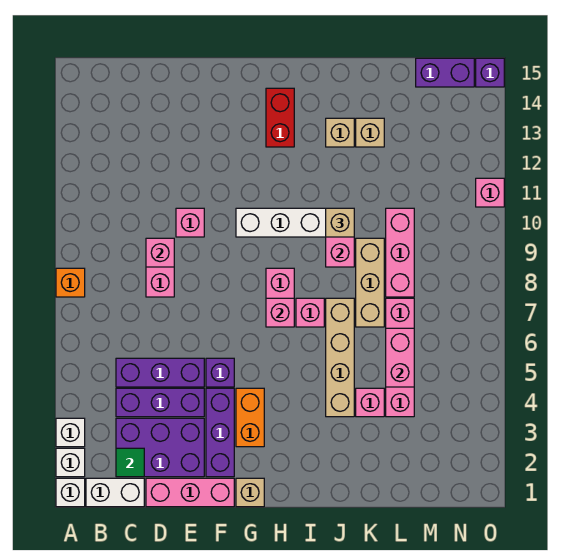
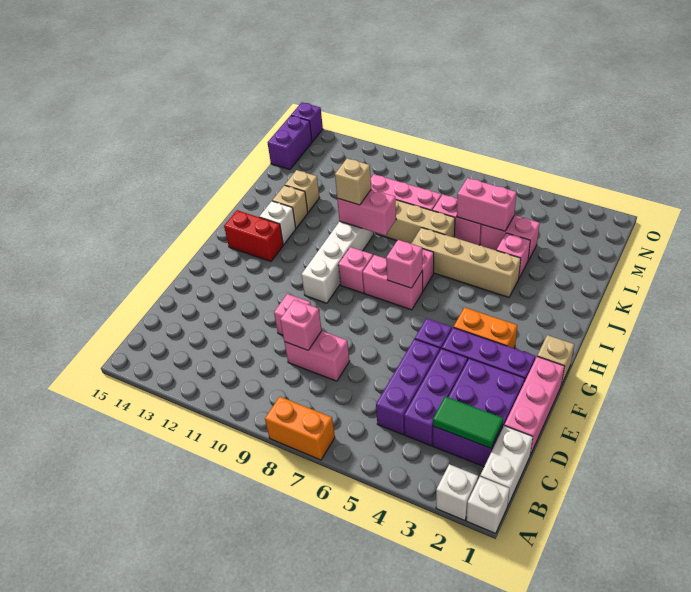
white 1x1 brick [56,418,85,447] -> white 1x1 brick moved to [259,201,296,245]
orange 1x1 brick [56,268,85,297] -> orange 1x2 brick [265,397,335,460]
green 1x1 tile [116,448,144,477] -> green 1x2 tile [433,396,503,448]
pink 1x1 brick [476,178,504,207] -> pink 1x1 brick moved to [338,247,373,293]

